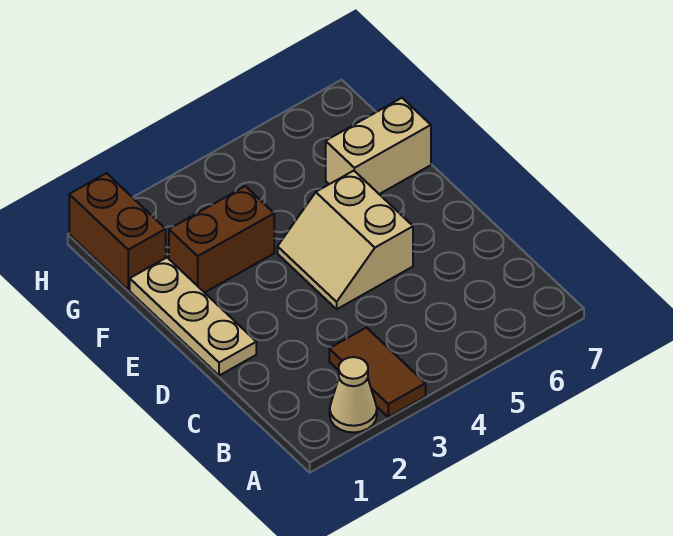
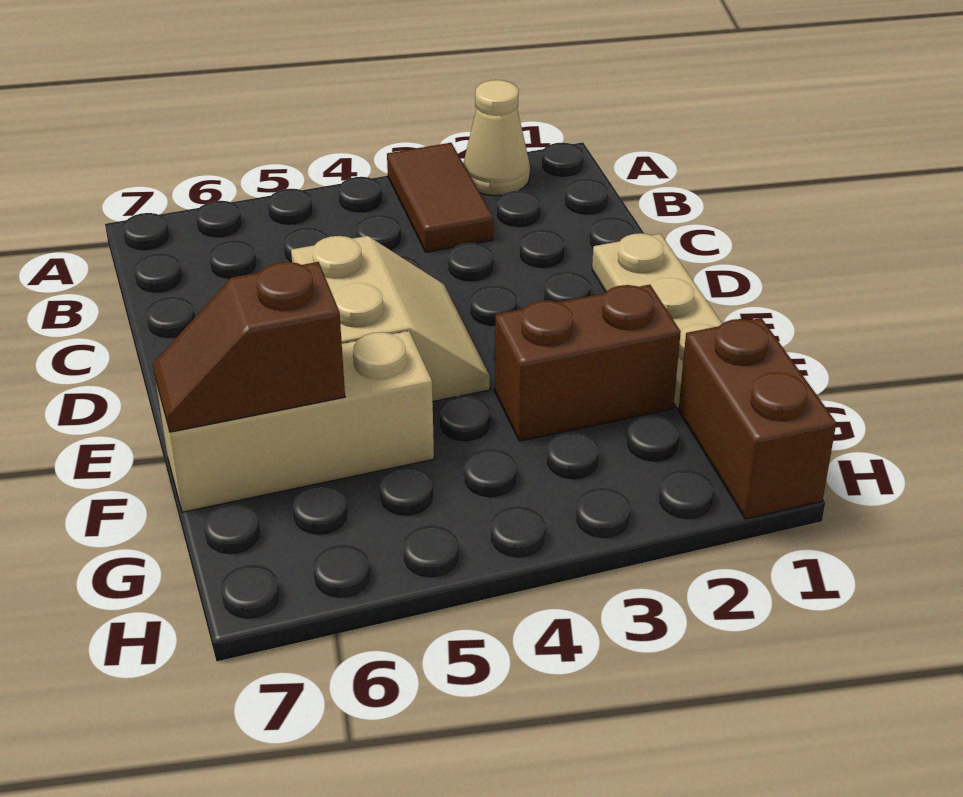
tan 1x2 brick [326,98,431,194] -> tan 1x3 brick [156,331,434,512]
none -> brown 1x2 slope [153,262,345,432]

